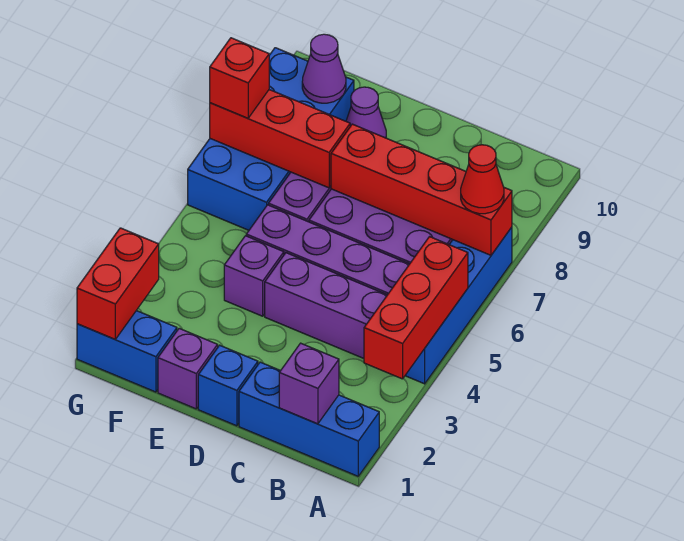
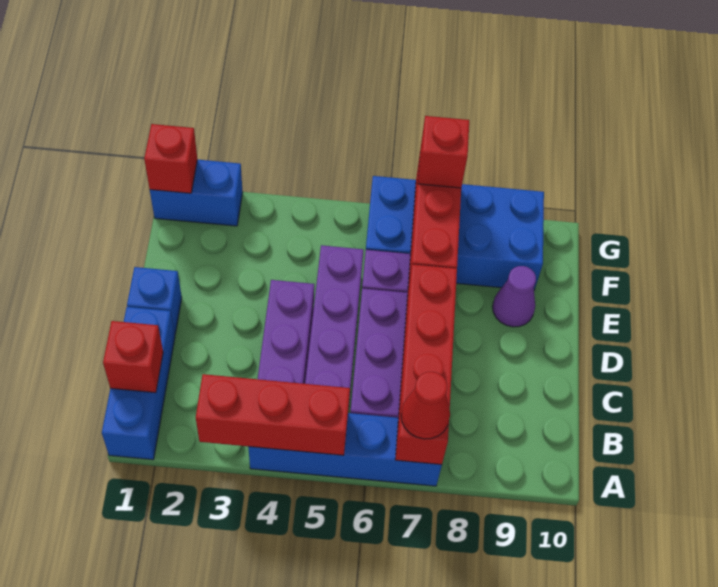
purple 1x1 brick [279,343,339,424] -> red 1x1 brick [103,321,163,393]
purple 1x1 brick [158,328,218,409] -> none
purple 1x1 brick [224,236,284,316] -> none
blue 1x2 brick [77,311,177,392] -> blue 1x2 brick turned to [150,160,243,226]
purple 1x1 cone [302,34,346,103] -> none
red 1x2 brick [77,228,159,339] -> red 1x1 brick [144,124,197,193]

